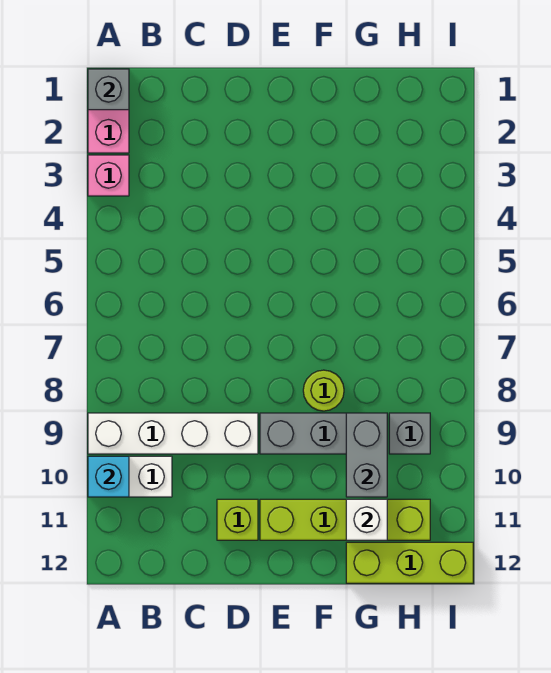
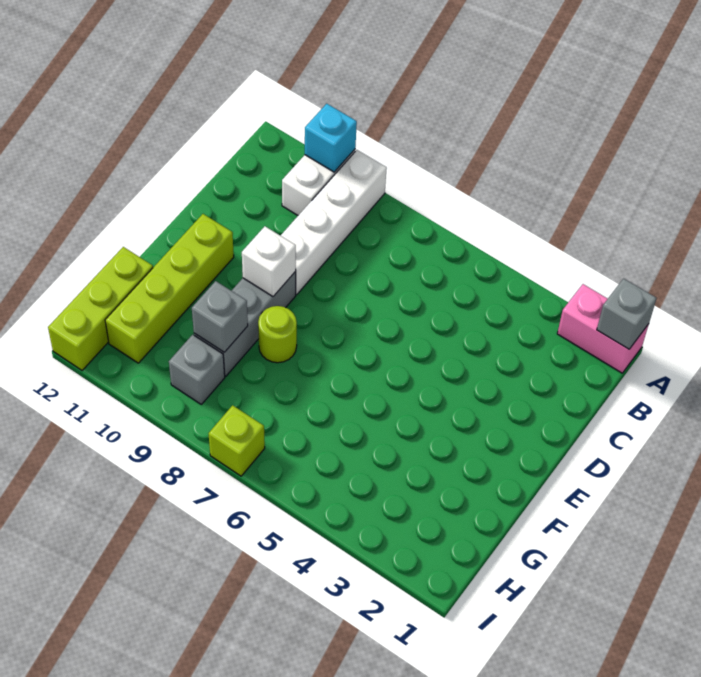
pink 1x1 brick [88,155,129,196] -> none
lime 1x1 brick [217,499,258,540] -> lime 1x1 brick moved to [209,405,265,476]
grey 1x2 brick [346,413,387,497] -> grey 1x1 brick [192,281,248,352]
white 1x1 brick [346,499,387,540] -> white 1x1 brick moved to [242,226,296,296]

